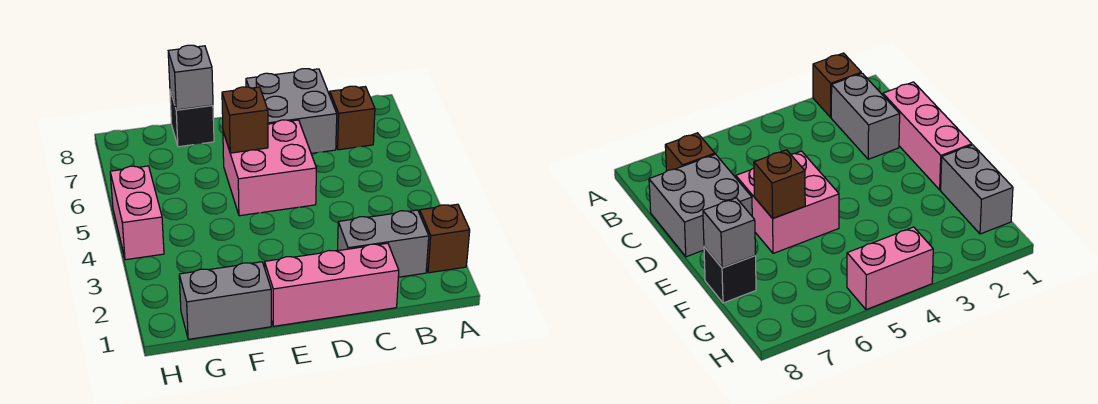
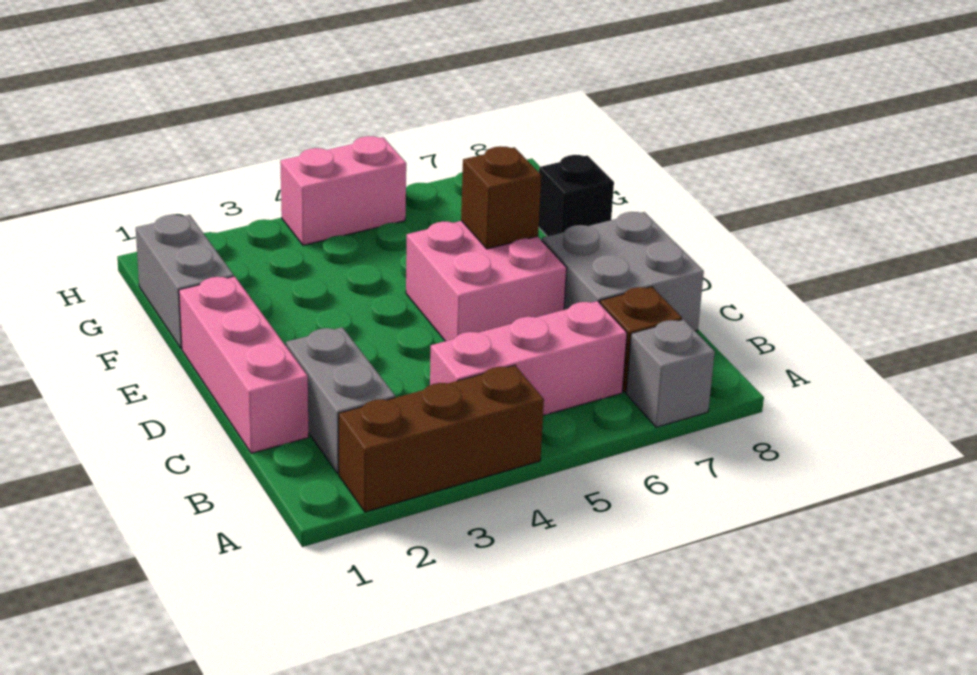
brown 1x1 brick [420,204,470,273] -> brown 1x3 brick [339,365,544,512]
none -> pink 1x3 brick [430,301,627,416]
grey 1x1 brick [168,45,213,110] -> grey 1x1 brick moved to [626,319,715,427]

